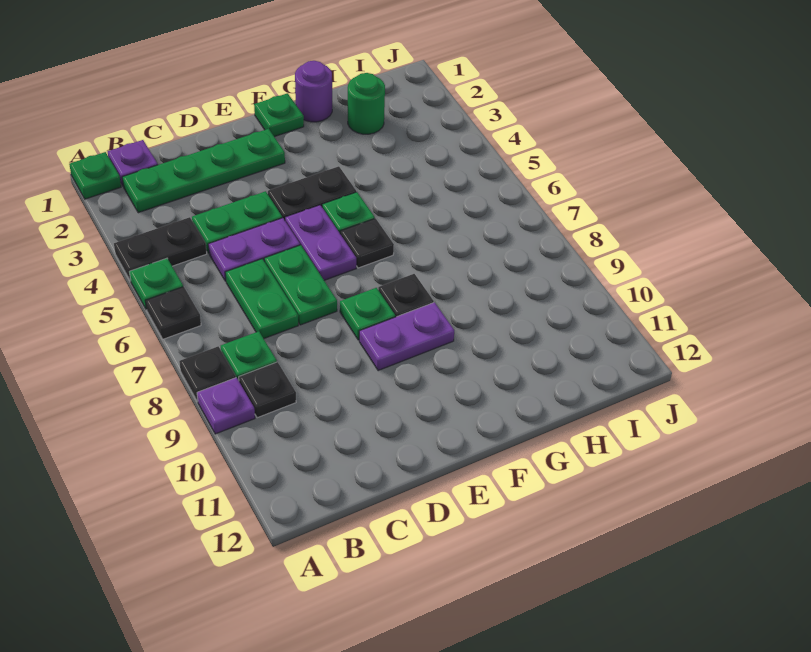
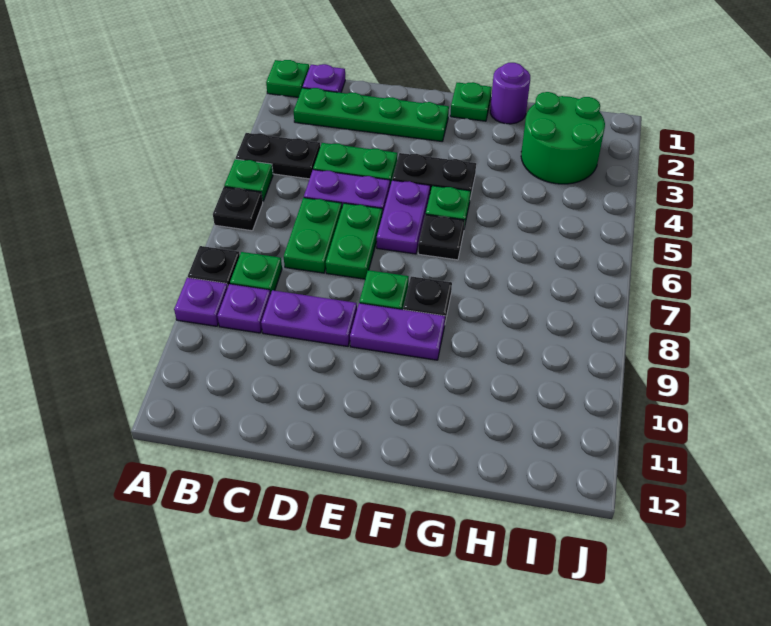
black 1x1 plate [239,362,296,418] -> purple 1x1 plate [217,284,271,333]
none -> purple 1x2 plate [261,290,357,346]
green 1x1 round brick [348,73,385,134] -> green 2x2 round brick [521,92,605,184]

